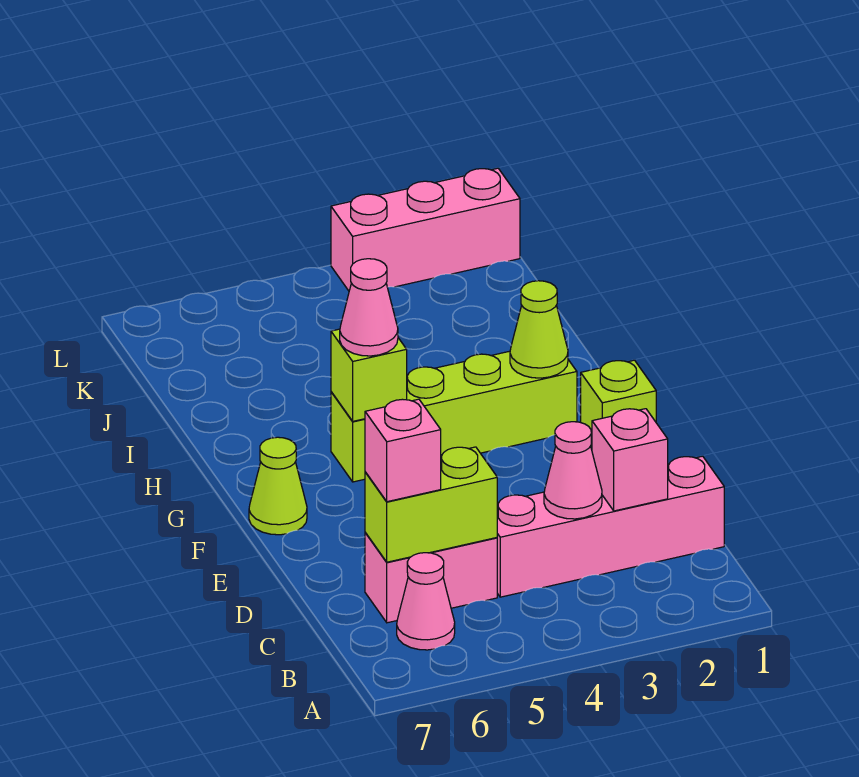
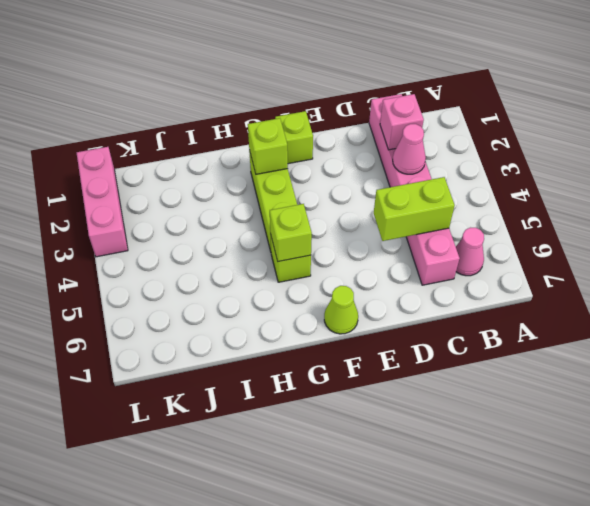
lime 1x2 brick [365,447,497,562] -> lime 1x2 brick turned to [374,177,455,241]
pink 1x1 brick [365,399,441,502] -> none
lime 1x1 cone [510,281,568,378] -> lime 1x1 brick [248,118,288,174]
pink 1x1 cone [340,259,398,356] -> none

